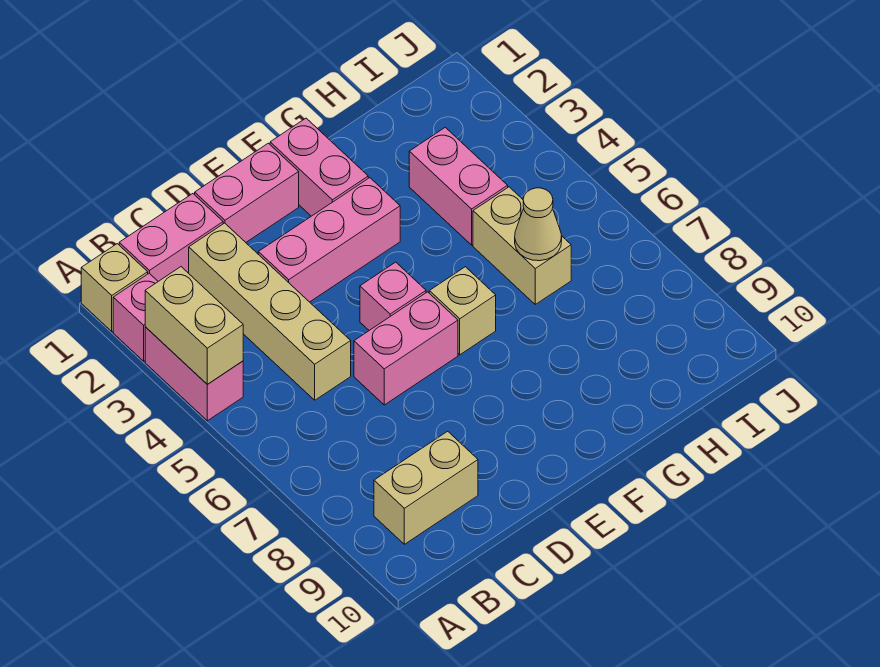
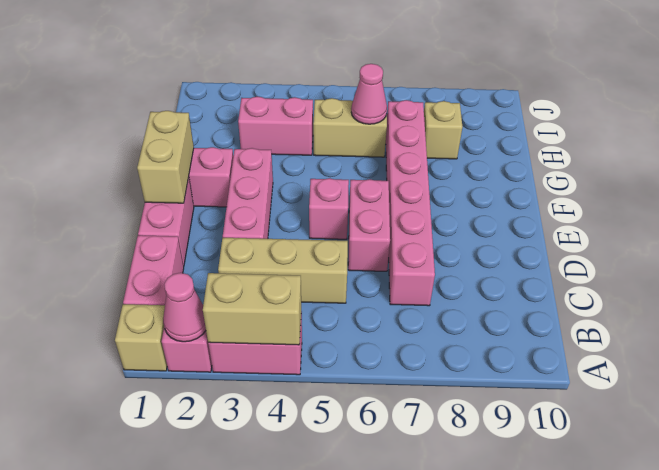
none -> pink 1x1 cone [163,273,206,342]
tan 1x2 brick [374,431,478,544] -> tan 1x2 brick moved to [137,111,194,203]
tan 1x4 brick [189,223,351,400] -> tan 1x3 brick [218,238,348,303]
none -> pink 1x6 brick [386,100,435,306]
tan 1x1 brick [429,267,496,355] -> tan 1x1 brick moved to [424,101,462,159]
tan 1x1 cone [515,188,562,261] -> pink 1x1 cone [351,64,387,124]

